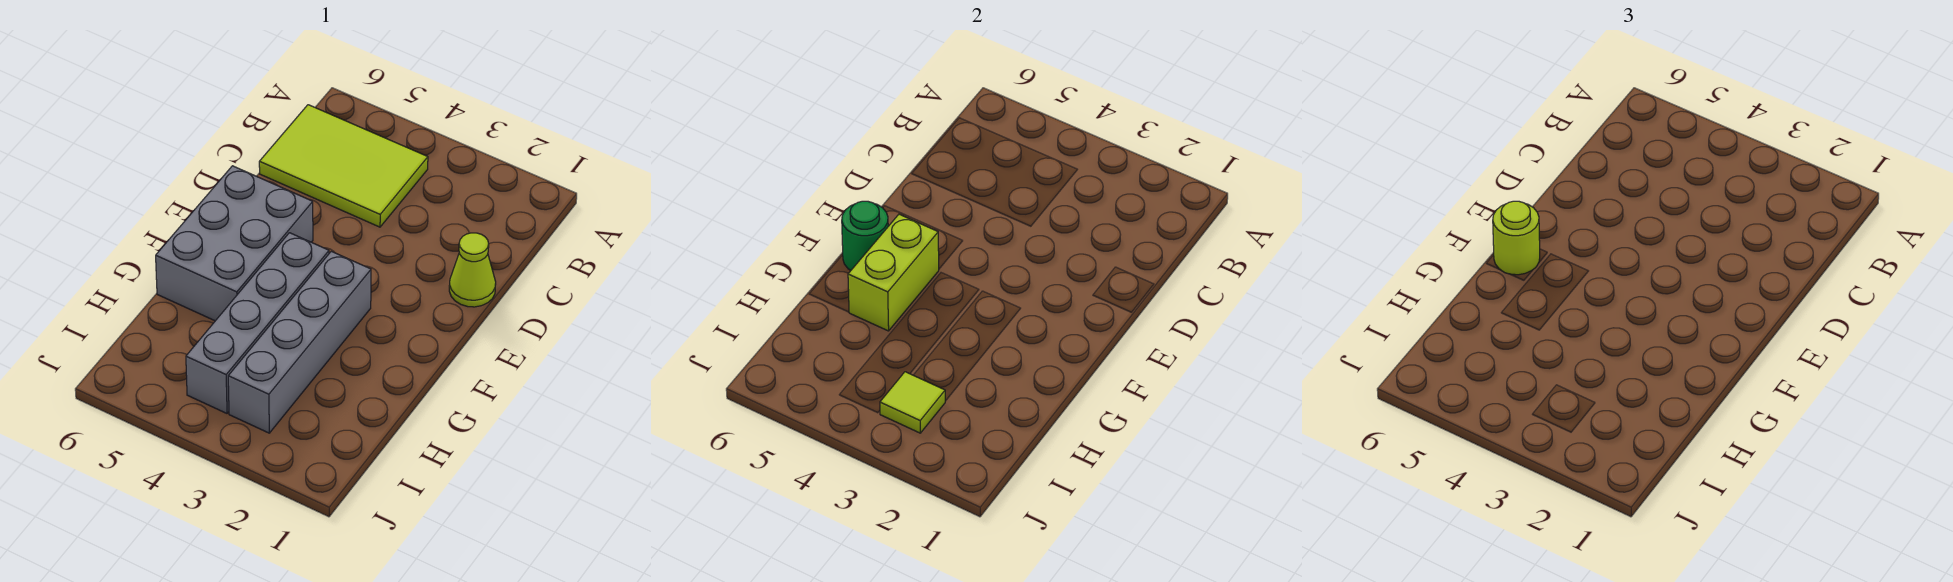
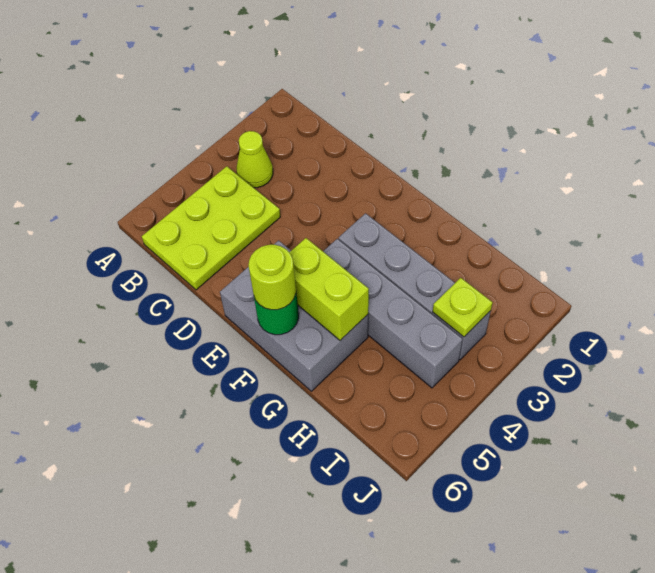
lime 2x3 tile [259,105,428,227] -> lime 2x3 plate [142,166,280,290]
lime 1x1 cone [449,233,496,307] -> lime 1x1 cone moved to [237,131,273,188]
lime 1x1 tile [880,372,945,433] -> lime 1x1 plate [433,278,493,337]

